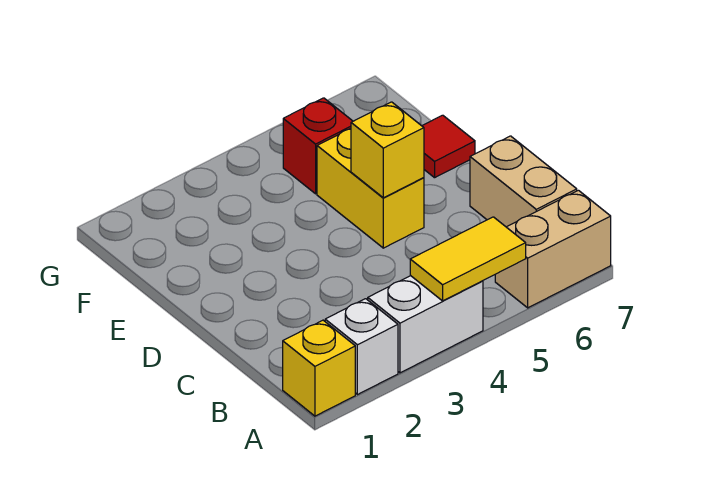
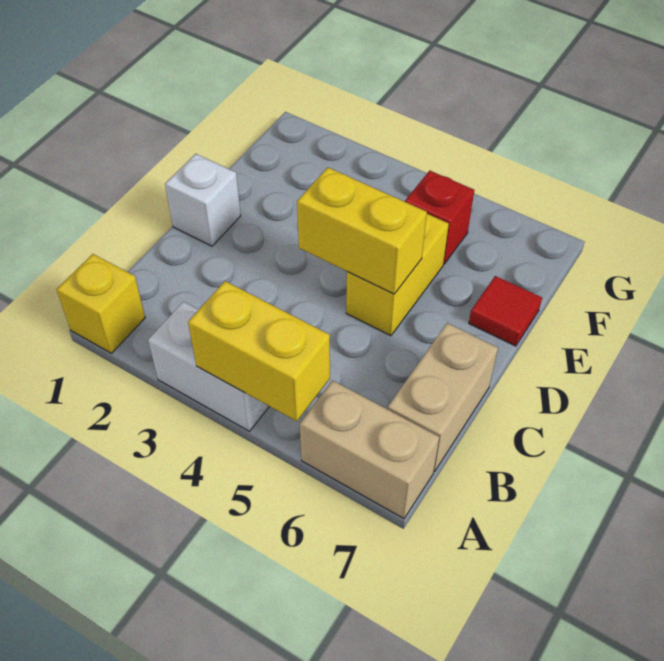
white 1x1 brick [325,299,398,395] -> white 1x1 brick moved to [165,154,241,246]
yellow 1x2 tile [410,217,526,301] -> yellow 1x2 brick [188,281,330,421]
yellow 1x1 brick [351,102,424,198] -> yellow 1x2 brick [297,167,427,294]

